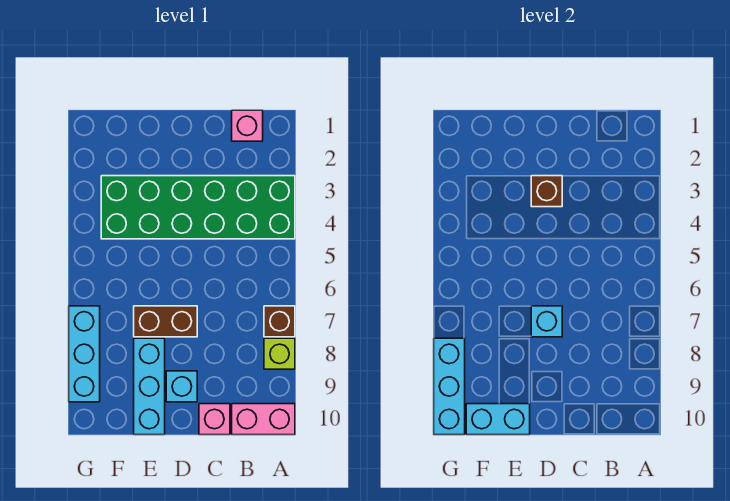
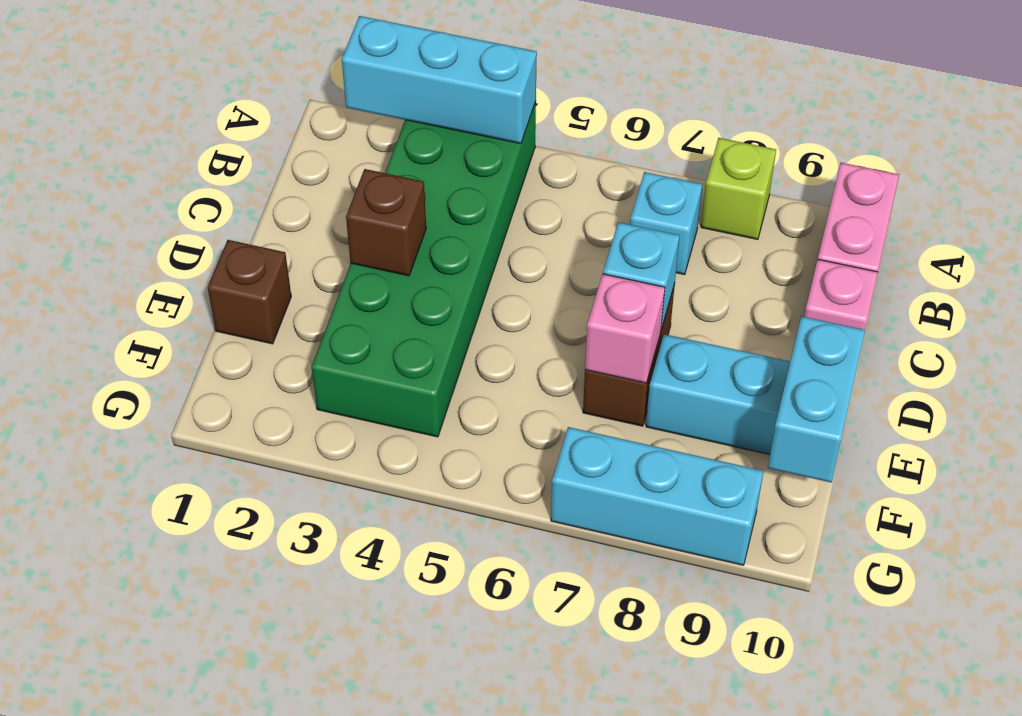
brown 1x1 brick [264,306,295,337] -> brown 1x1 brick moved to [208,240,291,344]
pink 1x1 brick [232,110,263,141] -> pink 1x1 brick moved to [585,274,665,383]
cyan 1x1 brick [166,371,197,402] -> cyan 1x1 brick moved to [630,172,702,275]
cyan 1x3 brick [434,338,465,435] -> cyan 1x3 brick moved to [342,16,537,144]

